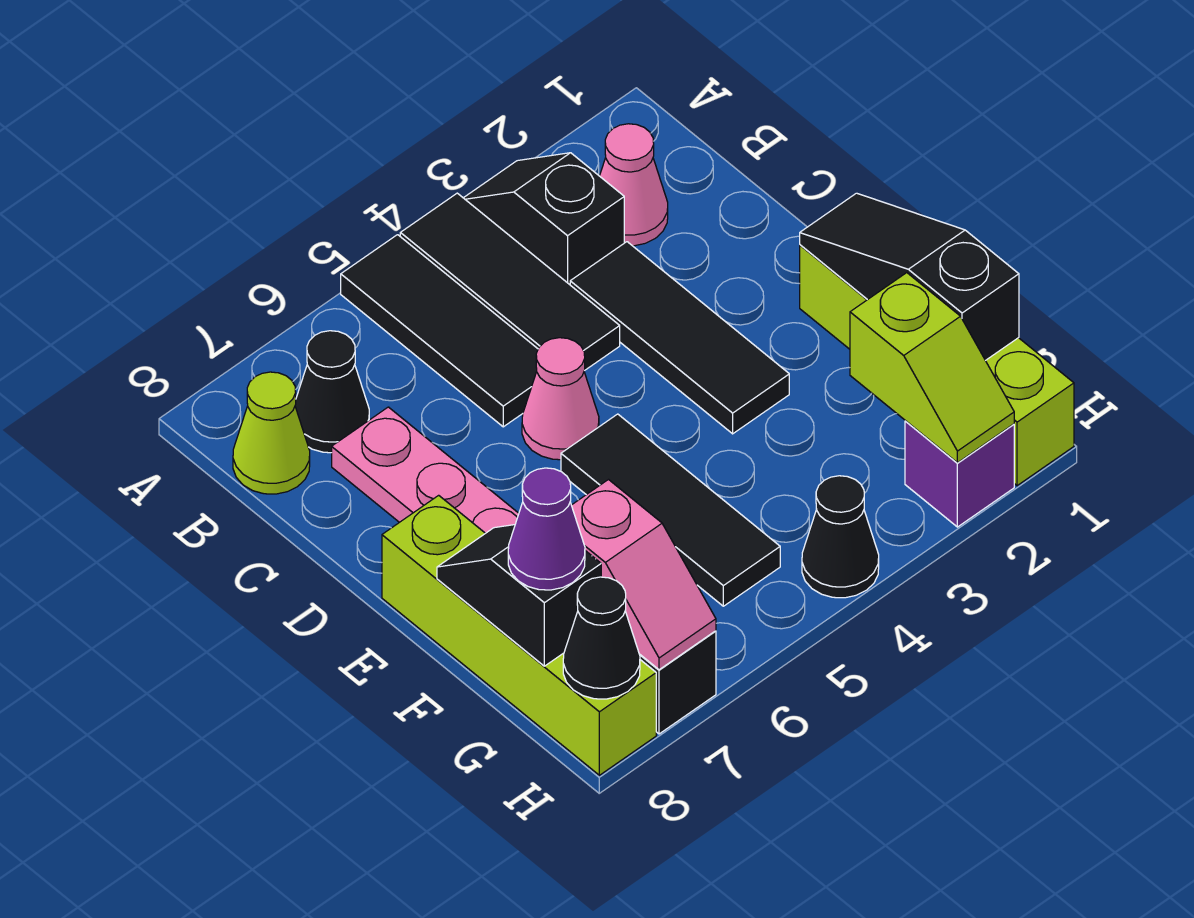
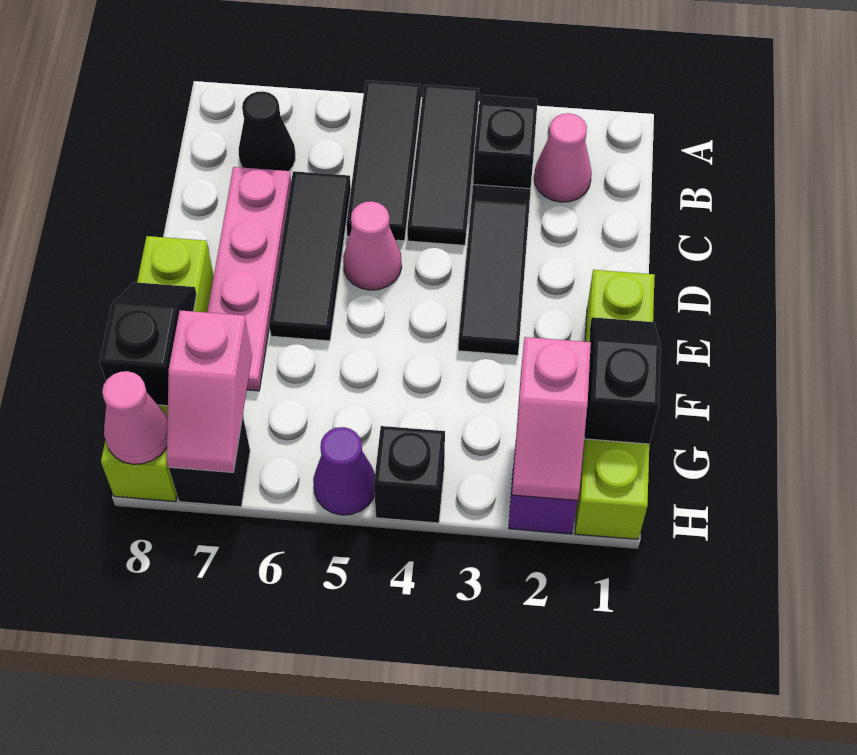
lime 1x1 cone [233,372,310,494] -> none
black 1x3 slope [800,193,1019,360] -> black 1x2 slope [584,317,661,444]
black 1x3 tile [561,414,780,606] -> black 1x3 tile moved to [269,171,351,341]
lime 1x2 slope [850,273,1014,463] -> pink 1x2 slope [512,337,591,500]
purple 1x1 cone [508,468,585,590] -> purple 1x1 cone moved to [313,427,375,515]
black 1x1 cone [802,476,879,598] -> black 1x1 brick [374,426,445,523]
black 1x1 cone [563,577,640,699] -> pink 1x1 cone [102,371,168,464]

